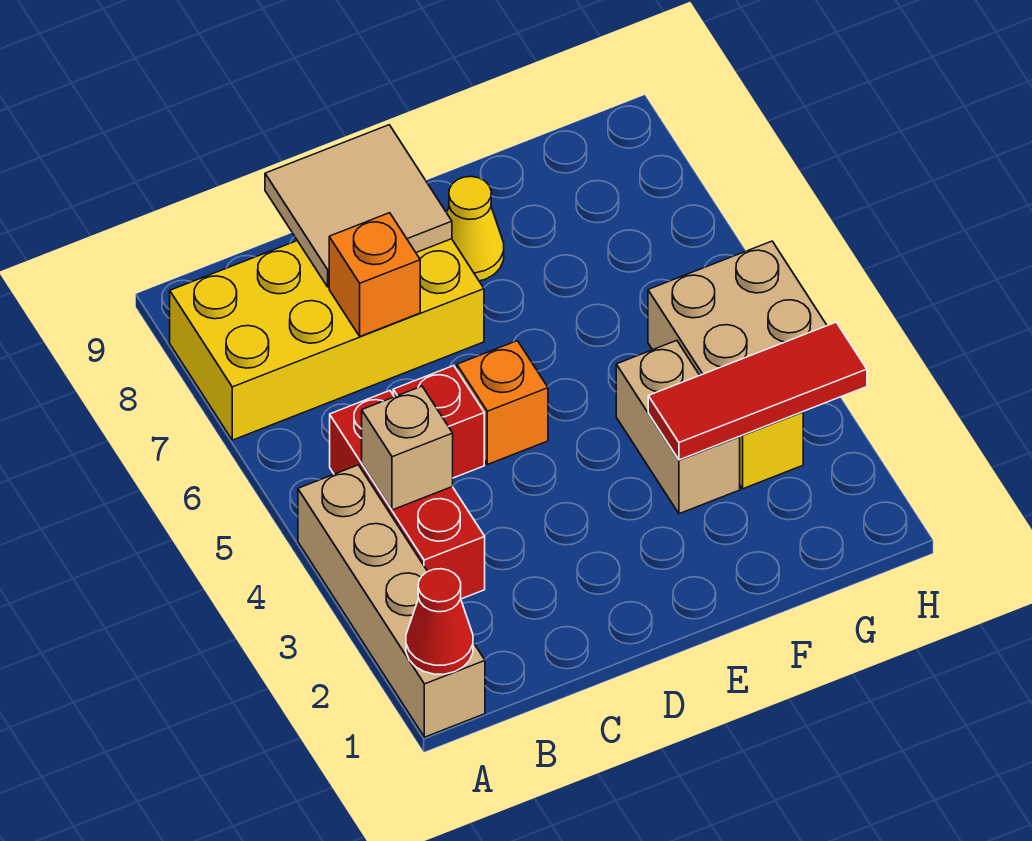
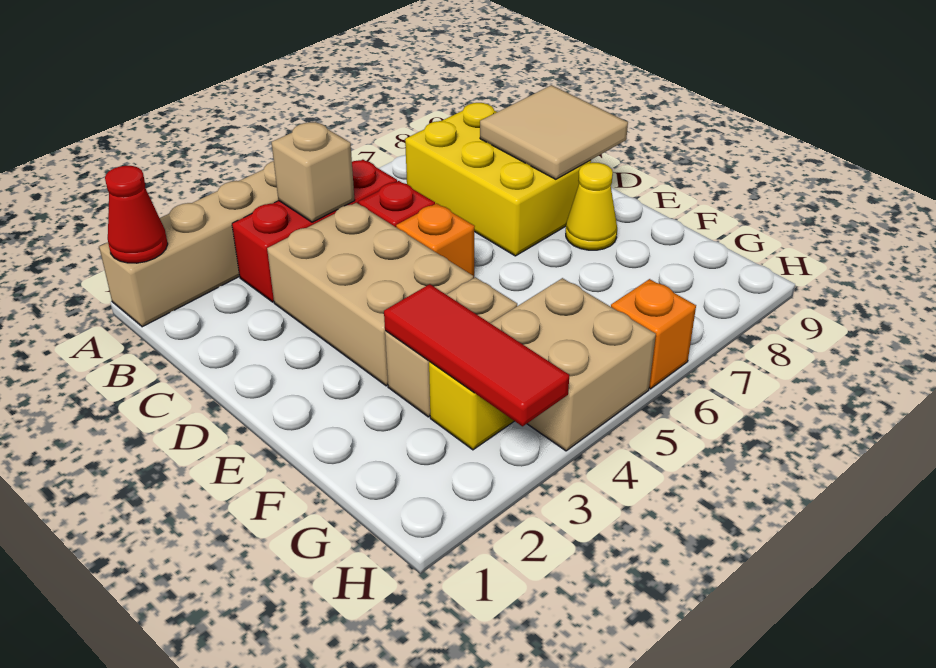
yellow 2x4 brick [170,239,484,440] -> yellow 2x3 brick [405,103,591,256]
none -> tan 2x3 brick [267,203,473,386]
orange 1x1 brick [329,213,420,336] -> orange 1x1 brick moved to [611,279,696,389]

